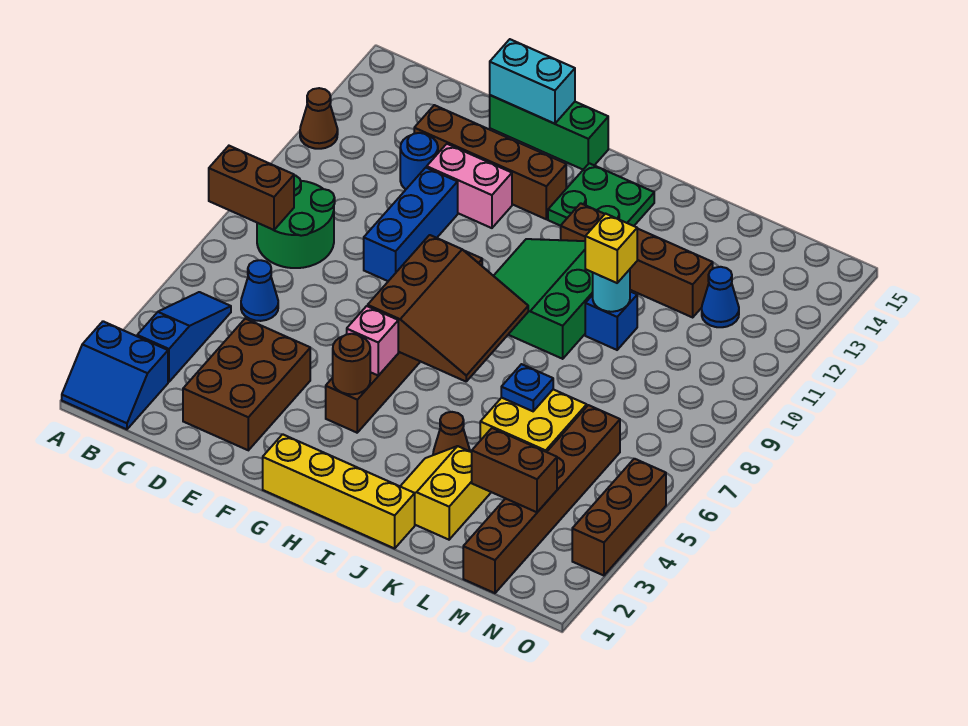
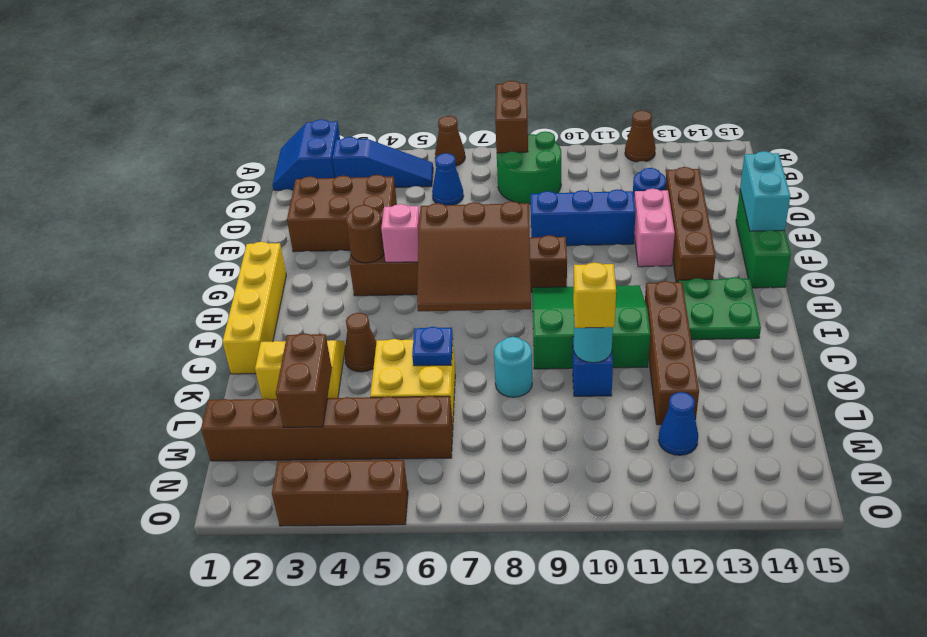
none -> brown 1x1 cone [435,116,465,166]
none -> cyan 1x1 round brick [494,337,532,397]

